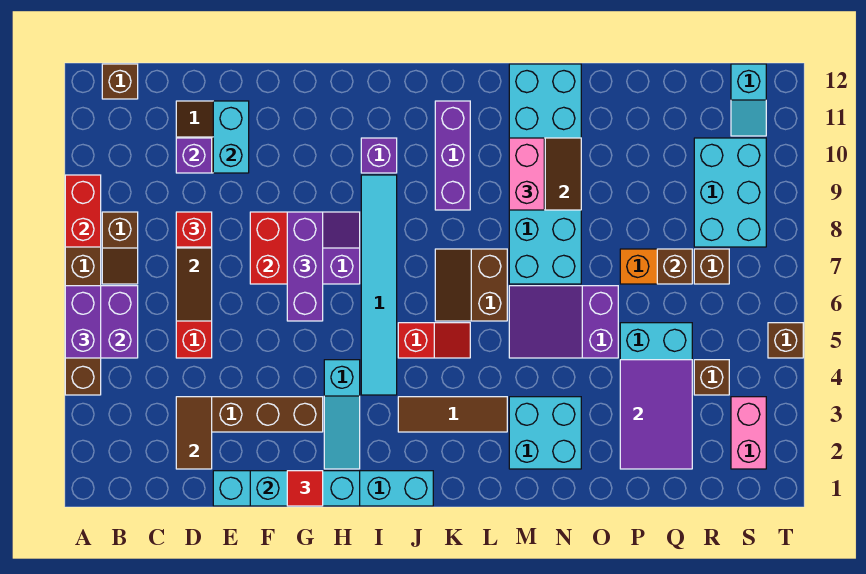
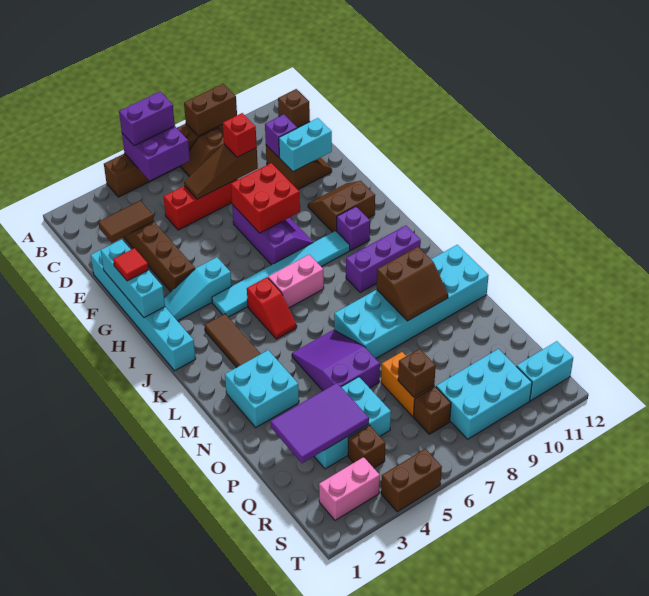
red 1x2 brick [65,175,101,247] -> brown 1x2 brick [184,84,237,136]
purple 1x3 brick [287,212,323,321] -> none
brown 2x2 slope [435,249,507,321] -> brown 2x2 slope moved to [308,181,375,232]
pink 1x2 brick [509,138,544,210] -> pink 1x2 brick moved to [268,255,324,308]
cyan 1x2 slope [731,64,766,136] -> cyan 1x2 brick [516,341,573,401]
brown 1x1 brick [768,323,803,358] -> brown 1x2 brick [381,449,442,512]

